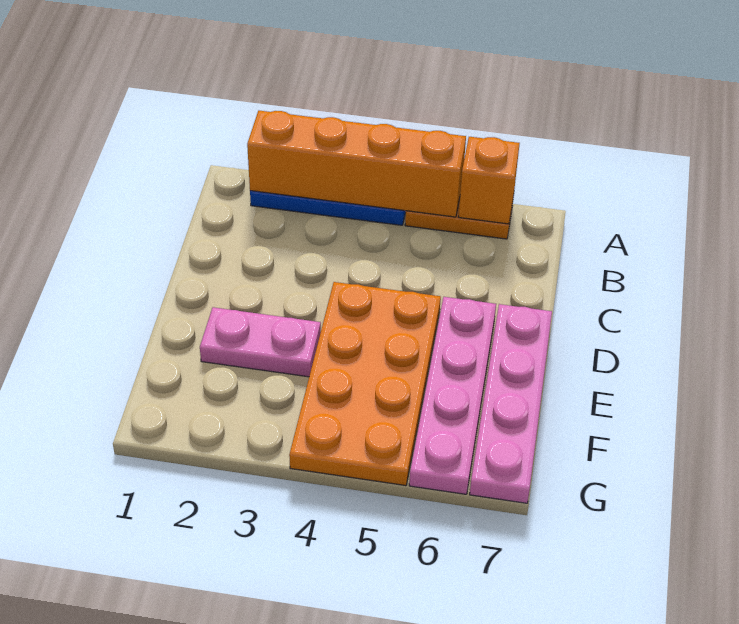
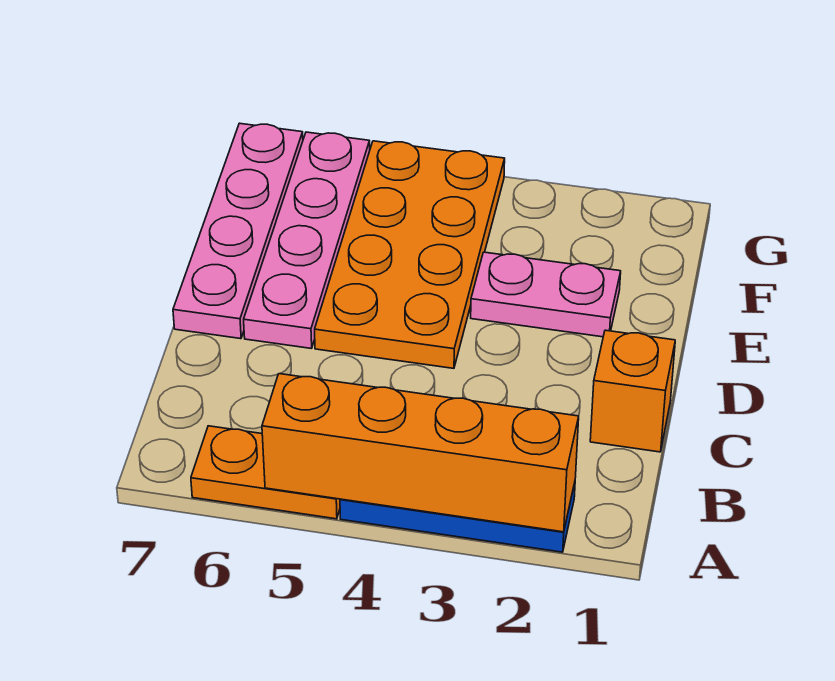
orange 1x1 brick [459,137,520,224] -> orange 1x1 brick moved to [590,330,675,452]

